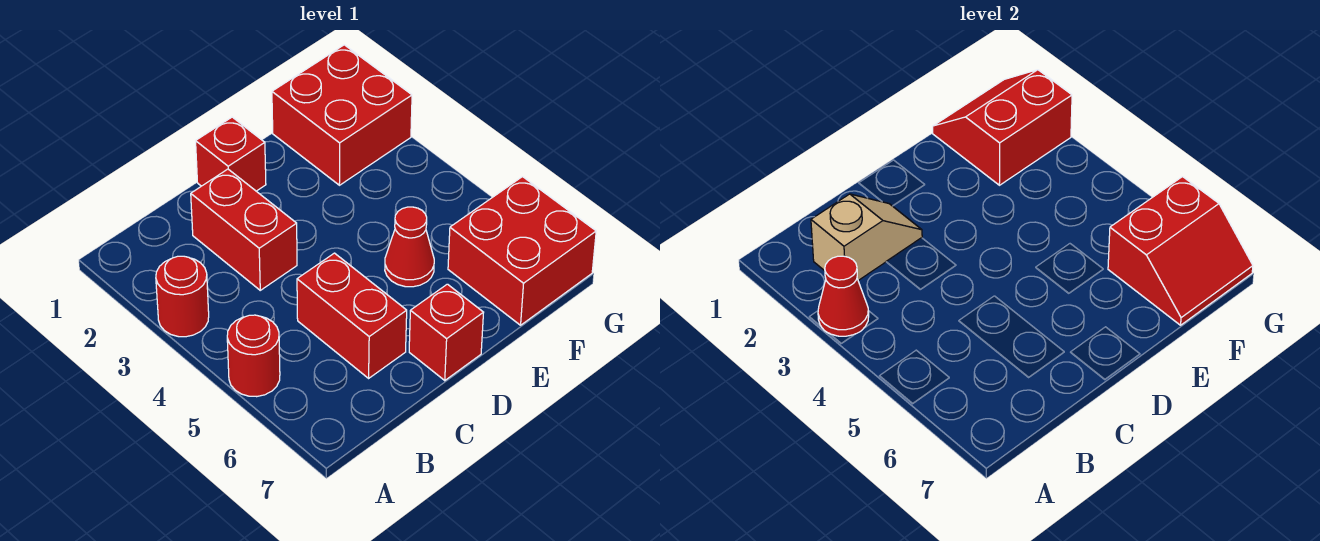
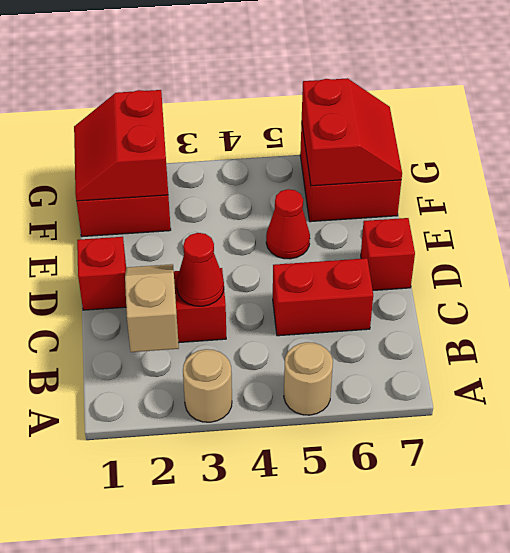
red 1x1 round brick [156,256,209,337] -> tan 1x1 round brick [183,349,232,422]
red 1x1 cone [818,256,869,336] -> red 1x1 cone moved to [177,233,224,306]
red 1x1 round brick [227,315,280,397] -> tan 1x1 round brick [284,342,333,415]

